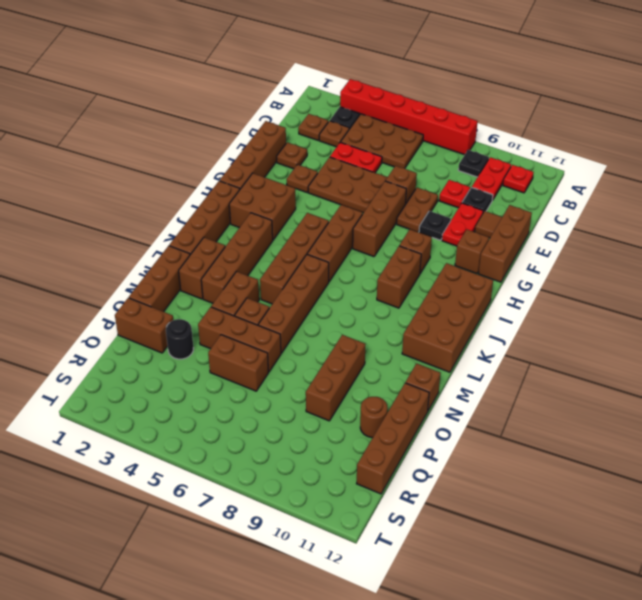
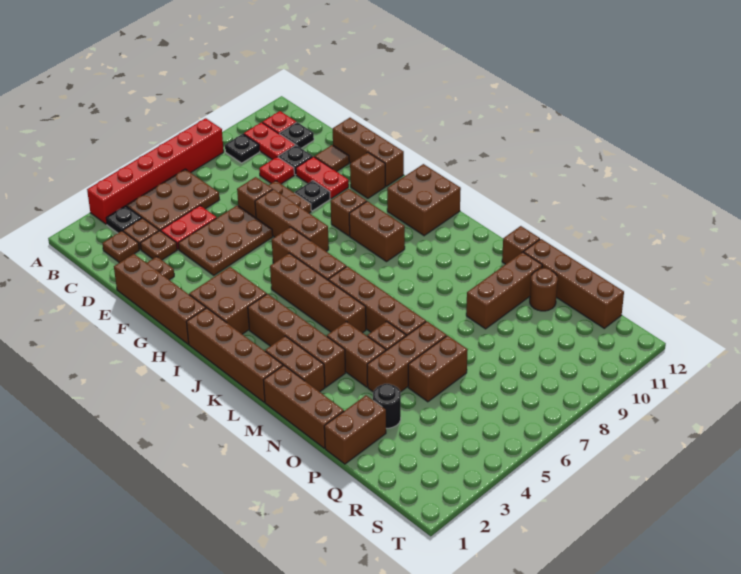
none -> black 1x1 plate [280,122,314,148]
brown 1x1 plate [287,165,318,192] -> brown 1x1 plate moved to [140,231,177,260]
brown 2x4 brick [402,263,493,372] -> brown 2x2 brick [387,164,461,236]
brown 1x3 brick [306,335,366,421] -> brown 1x3 brick turned to [466,252,542,329]

